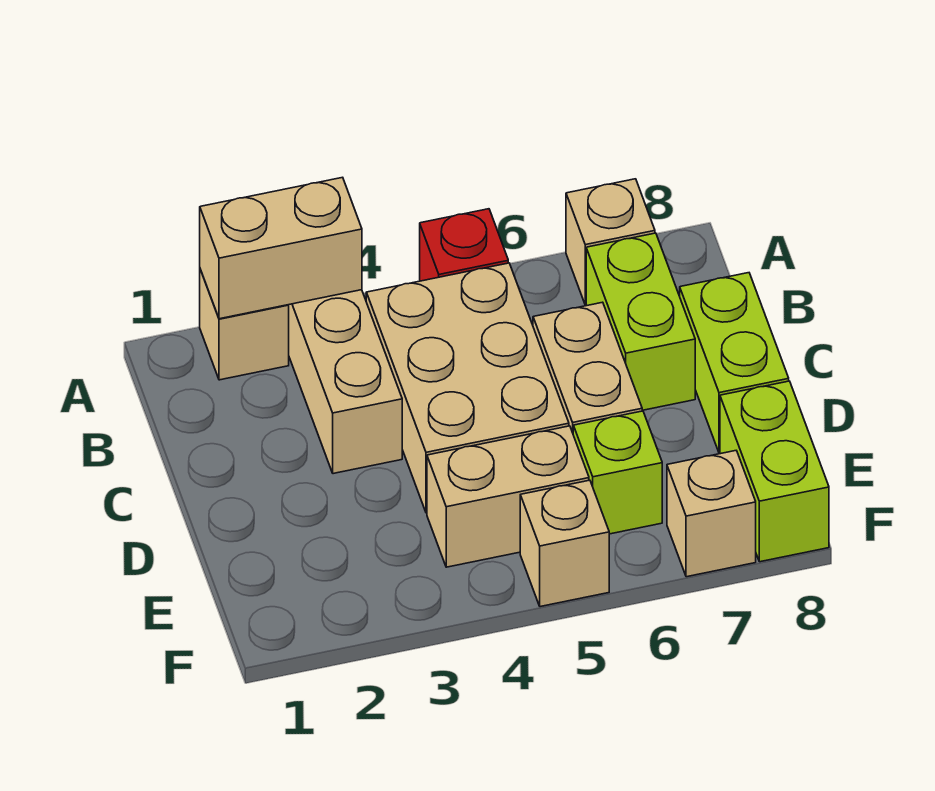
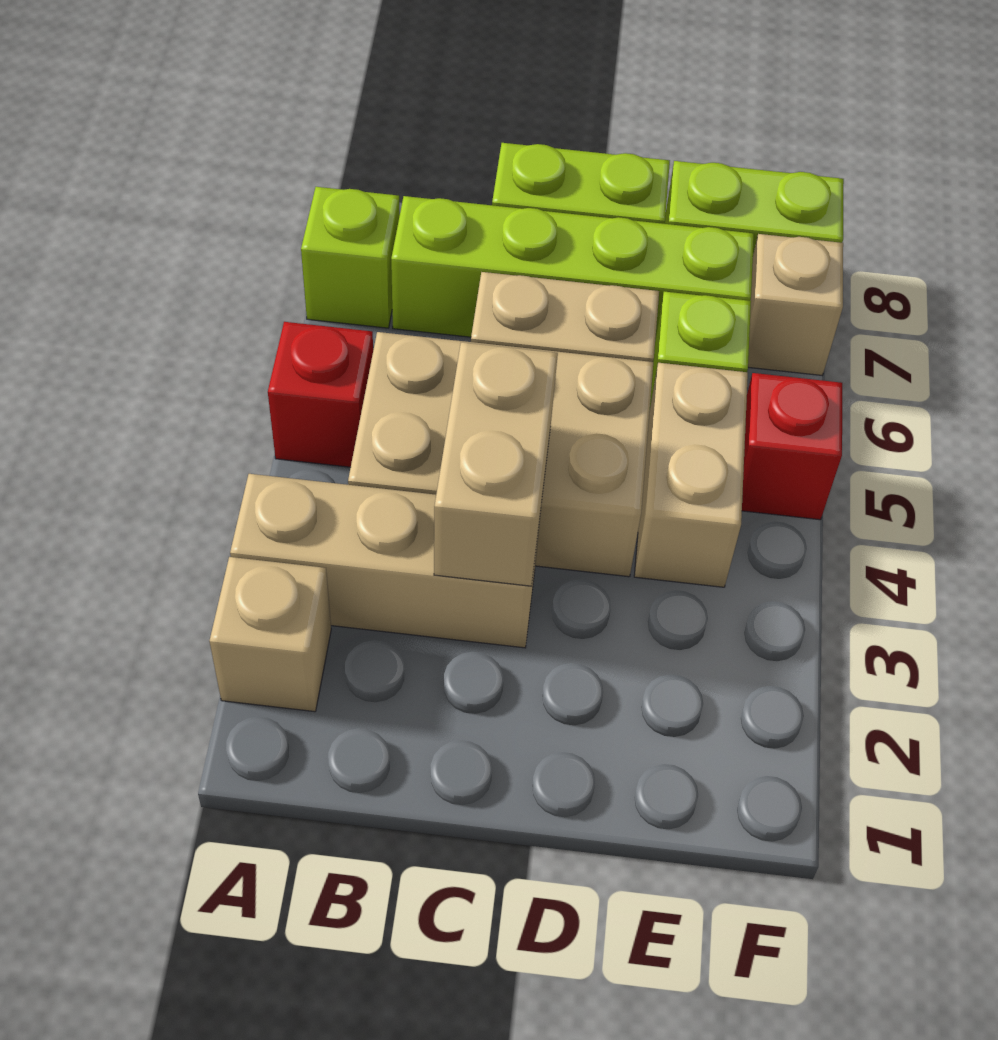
tan 1x2 brick [200,177,362,319] -> tan 1x2 brick moved to [434,342,558,586]
tan 1x1 brick [566,179,655,305] -> lime 1x1 brick [301,187,400,328]
lime 1x2 brick [586,233,695,410] -> lime 1x4 brick [391,196,754,340]
tan 1x1 brick [520,480,609,607] -> red 1x1 brick [742,373,842,520]

